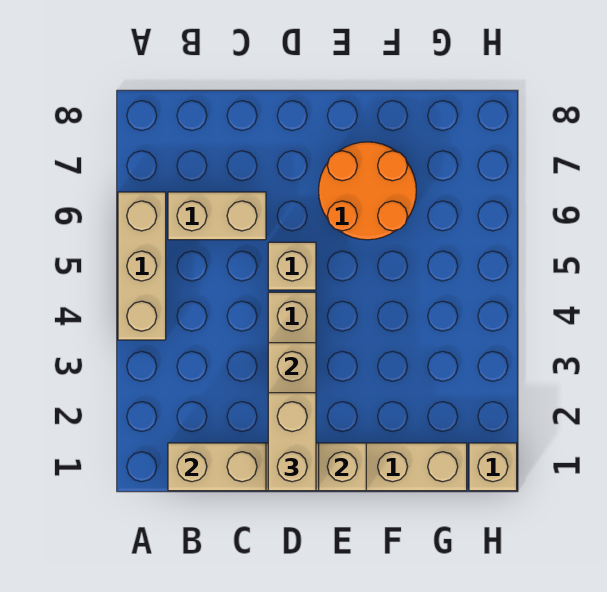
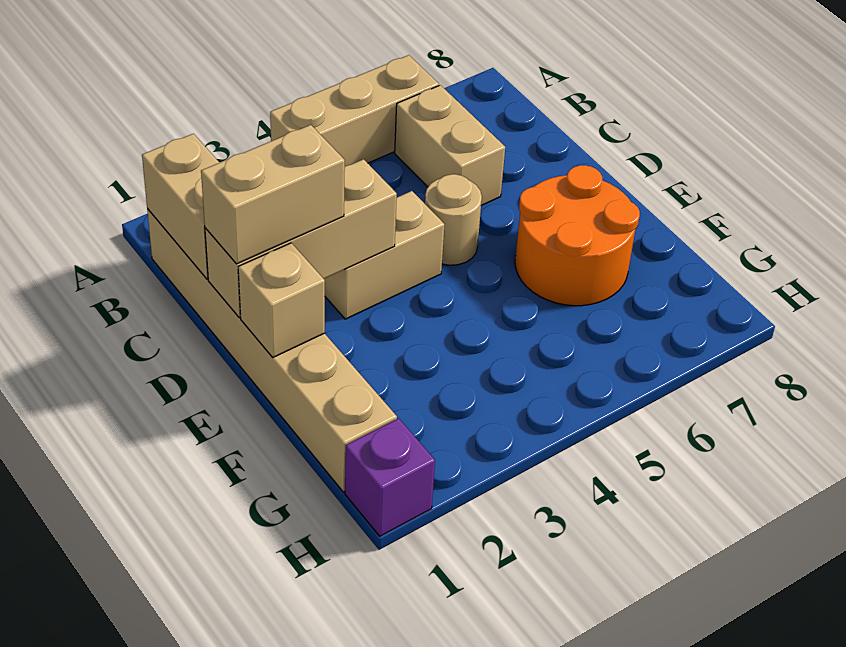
tan 1x1 brick [268,242,316,290] -> tan 1x1 round brick [425,174,482,265]
tan 1x1 brick [469,443,517,491] -> purple 1x1 brick [345,418,435,536]

